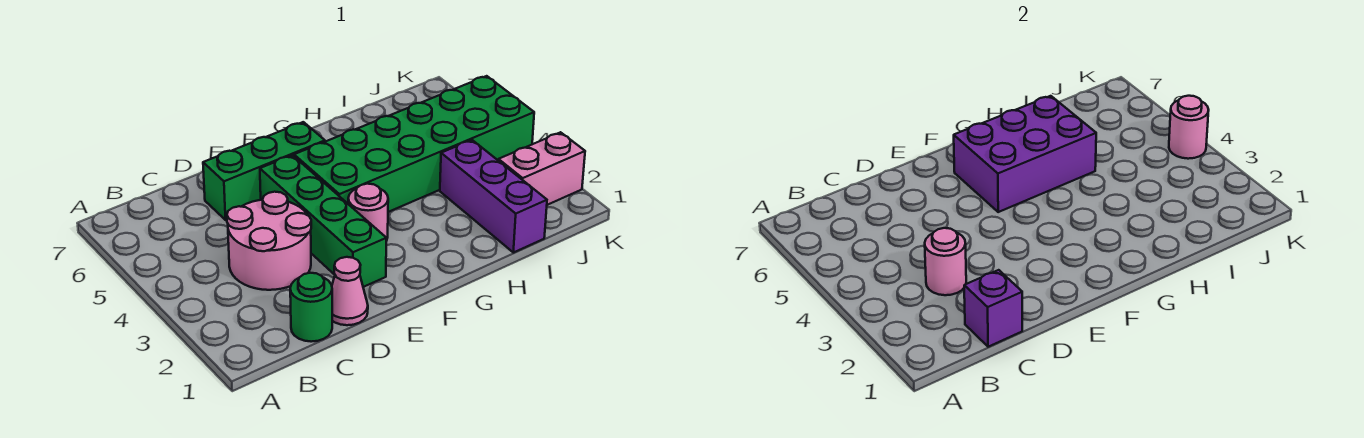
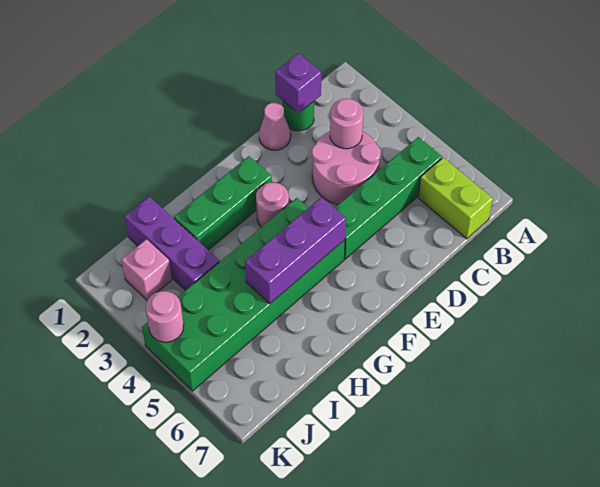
none -> lime 1x2 brick [418,158,493,239]
green 1x3 brick [203,122,325,220] -> green 1x3 brick moved to [174,156,272,250]
green 1x4 brick [260,155,386,287] -> green 1x4 brick turned to [335,137,442,259]
purple 2x3 brick [954,96,1096,212] -> purple 1x3 brick [245,197,346,304]
pink 1x2 brick [498,132,585,205] -> pink 1x1 brick [121,239,172,300]

